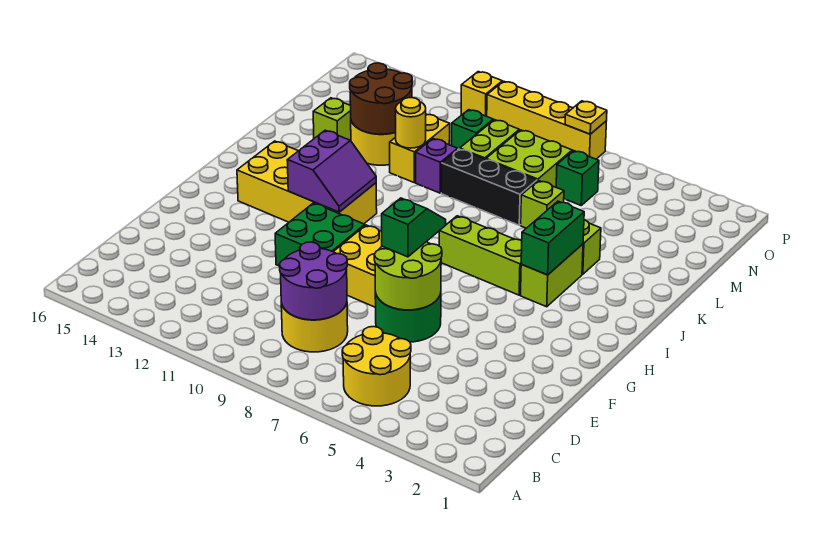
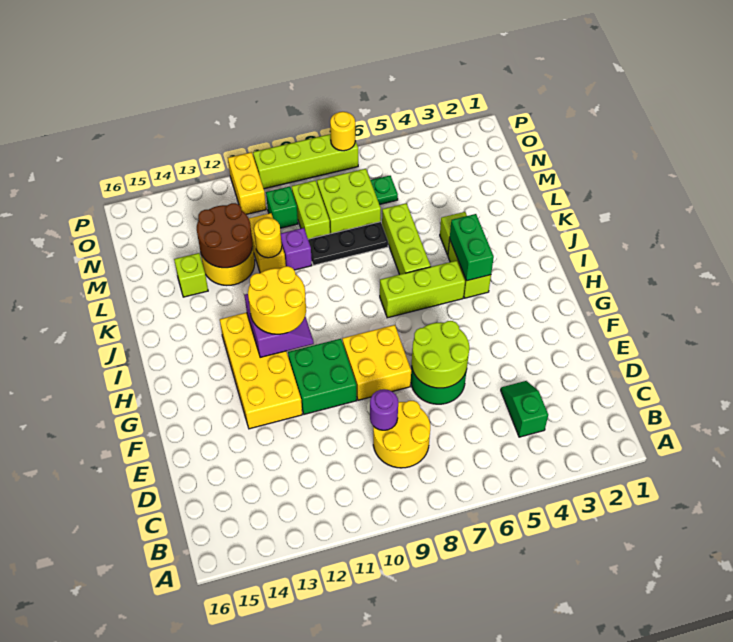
yellow 2x2 round brick [342,327,411,406] -> yellow 2x2 round brick moved to [248,266,306,334]
purple 2x2 round brick [280,242,347,320] -> purple 1x1 round brick [370,389,398,430]
green 1x2 slope [382,198,446,257] -> green 1x2 slope moved to [501,381,548,437]
yellow 2x4 brick [237,141,377,224] -> yellow 2x4 brick turned to [220,313,302,429]
lime 1x1 brick [521,181,564,228] -> lime 1x3 brick [382,203,431,275]
black 1x3 brick [441,149,537,225] -> black 1x3 plate [308,222,388,265]
green 1x1 brick [556,151,599,205] -> green 1x1 plate [370,176,398,205]
yellow 1x4 brick [487,81,606,159] -> lime 1x4 brick [253,134,358,189]
yellow 1x1 plate [565,101,607,134] -> yellow 1x1 round brick [330,112,355,151]
yellow 1x1 brick [461,72,502,116] -> yellow 1x2 brick [228,152,266,214]

